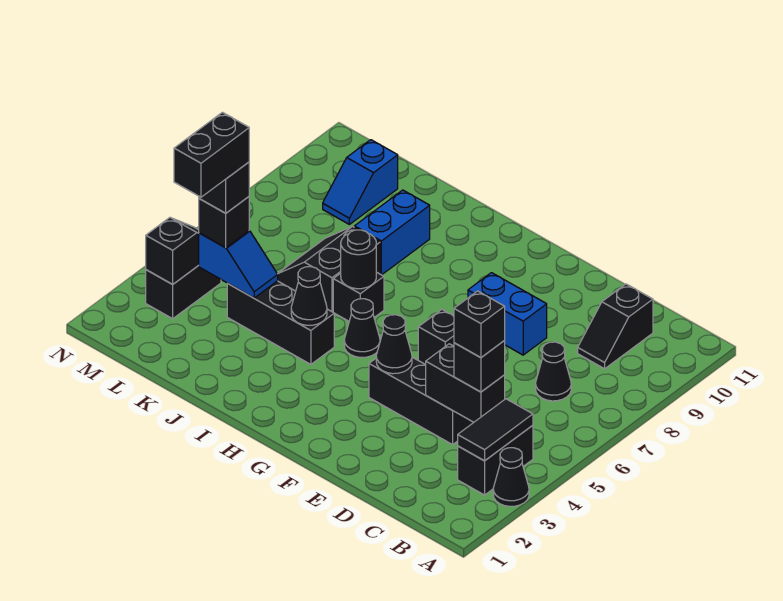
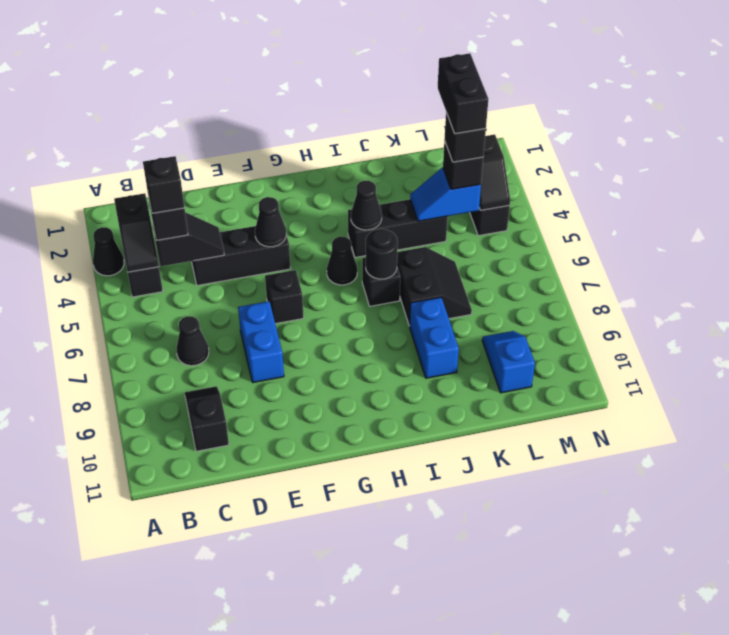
black 1x2 tile [458,399,533,461] -> black 1x2 slope [114,193,159,272]
black 1x2 brick [426,344,505,422] -> black 1x2 slope [152,212,224,266]
blue 1x2 brick [468,273,547,355] -> blue 1x2 brick turned to [238,301,284,382]

